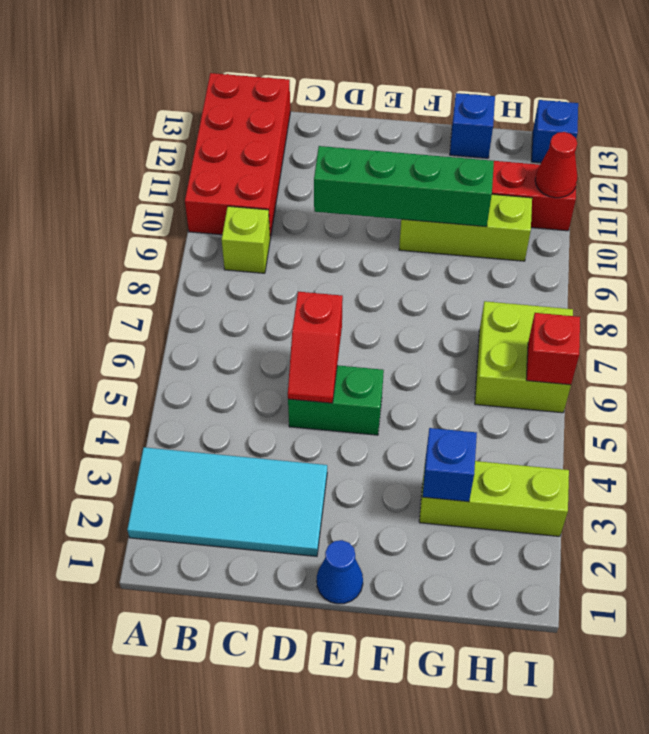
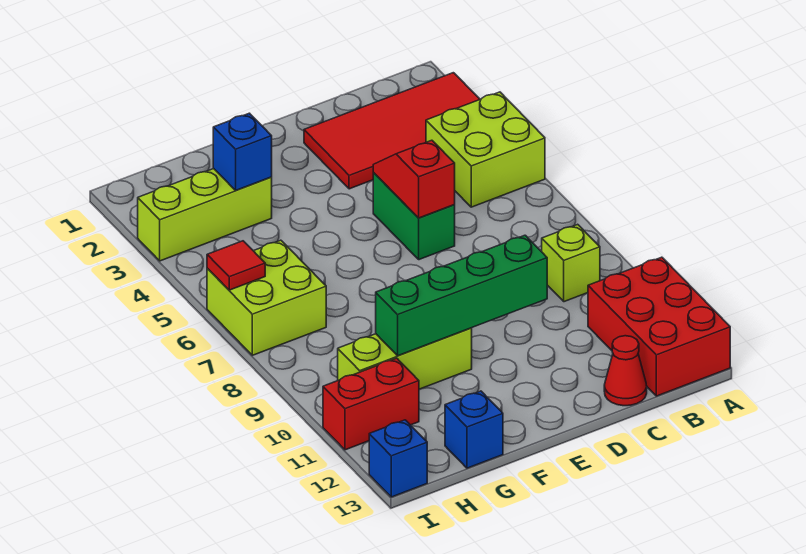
cyan 2x4 tile [127,447,327,556] -> red 2x4 tile [304,73,480,189]
none -> lime 2x2 brick [426,92,545,207]
red 2x4 brick [185,73,290,238] -> red 2x3 brick [588,257,730,396]
green 1x2 brick [288,365,384,435] -> green 1x2 brick turned to [373,173,455,260]
blue 1x1 cone [317,540,363,604] -> none
red 1x1 brick [526,313,580,385] -> red 1x1 tile [207,241,265,290]
red 1x1 cone [535,132,578,198] -> red 1x1 cone moved to [604,336,647,406]

